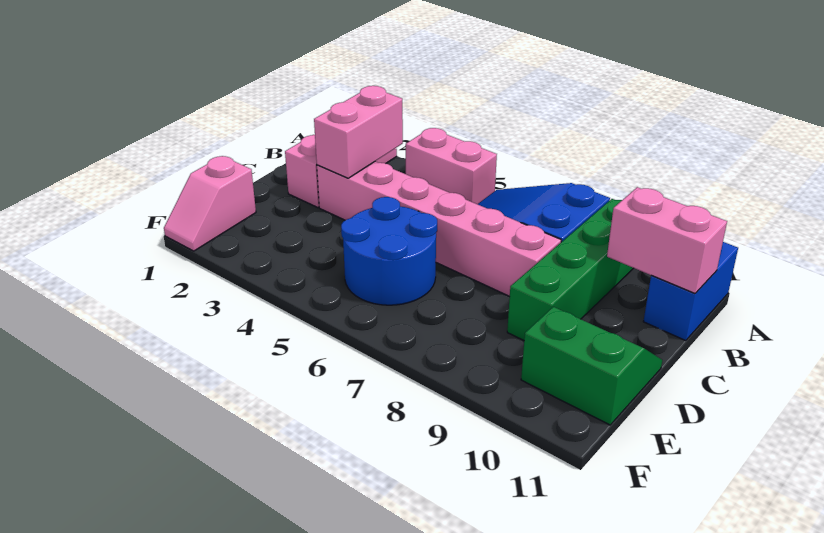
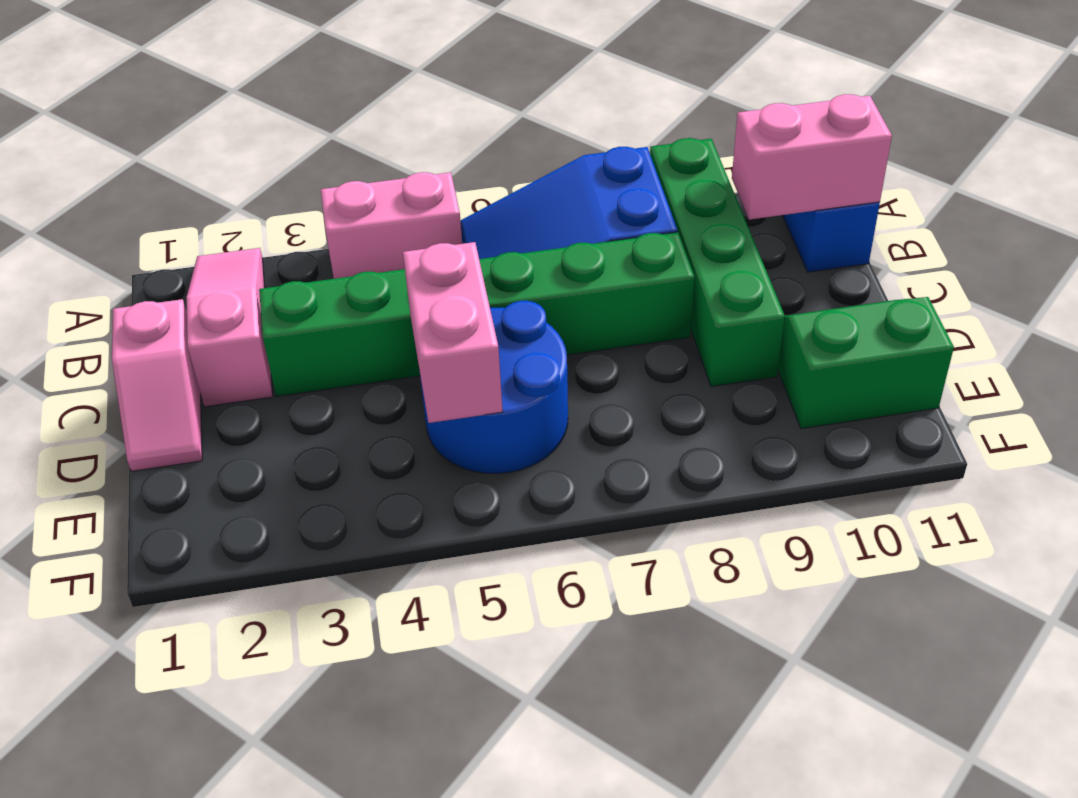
pink 1x2 brick [314,86,403,178] -> pink 1x2 brick moved to [403,242,503,423]
pink 1x6 brick [317,162,561,297] -> green 1x6 brick [259,232,694,397]
pink 1x2 slope [164,156,256,251] -> pink 1x2 slope moved to [112,299,202,471]

